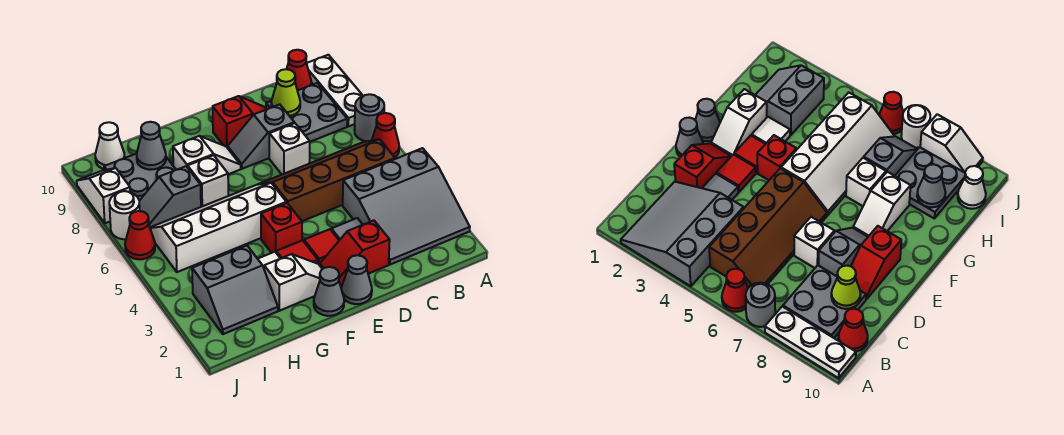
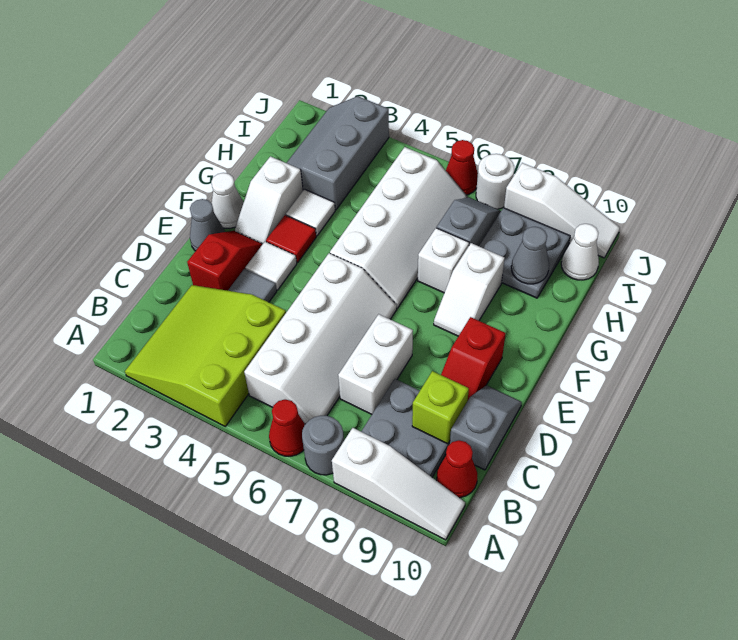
grey 3x3 slope [343,148,470,265] -> lime 3x3 slope [125,285,286,426]
white 1x3 plate [307,55,363,126] -> white 1x3 slope [332,428,465,540]
brown 2x4 slope [260,139,395,221] -> white 2x4 slope [244,253,397,424]
lime 1x1 cone [271,69,300,116] -> lime 1x1 brick [412,371,469,444]
white 1x1 brick [269,123,310,174] -> white 1x2 brick [338,314,413,414]
grey 1x2 slope [228,104,294,169] -> grey 1x2 slope moved to [450,385,522,470]
red 1x1 tile [304,229,339,265] -> white 1x1 tile [245,241,297,290]
grey 1x1 cone [314,267,344,316] -> white 1x1 cone [211,173,244,228]
red 1x1 brick [261,203,302,253] -> none
grey 2x2 slope [192,246,278,334] -> grey 2x3 slope [287,96,389,210]
white 1x2 slope [77,168,130,223] -> white 1x3 slope [504,163,620,258]

